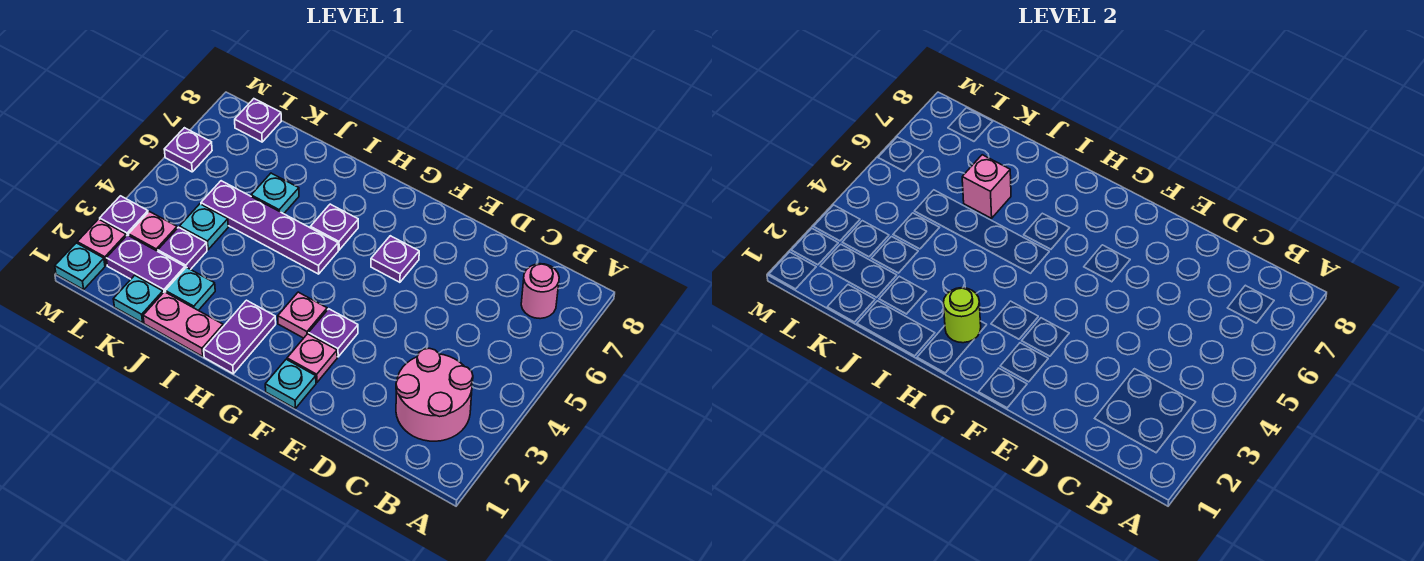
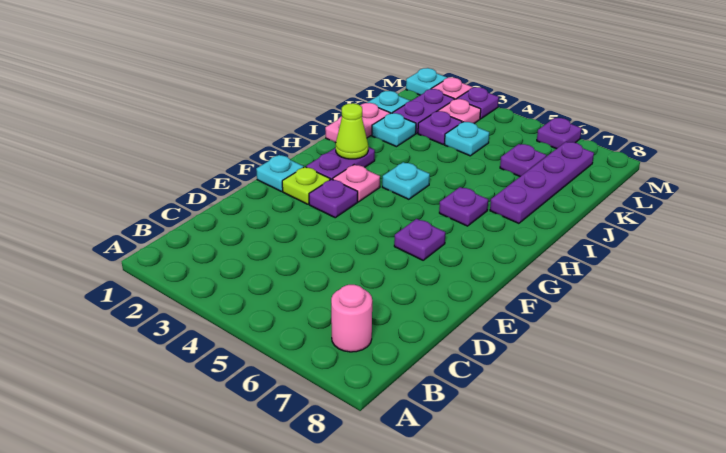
pink 2x2 round brick [396,348,473,441] -> none
pink 1x1 plate [287,334,337,383] -> lime 1x1 plate [282,167,330,204]
purple 1x2 plate [204,300,276,374] -> purple 1x2 plate turned to [306,147,375,180]
lime 1x1 round brick [943,288,981,343] -> lime 1x1 cone [336,103,368,159]
purple 1x4 plate [201,181,338,274] -> purple 1x4 plate moved to [490,142,594,223]
cyan 1x1 plate [251,173,299,214] -> cyan 1x1 plate moved to [382,162,430,199]
pink 1x1 brick [962,155,1011,218] -> none
purple 1x1 plate [235,99,281,142] -> purple 1x1 plate moved to [500,144,546,176]

